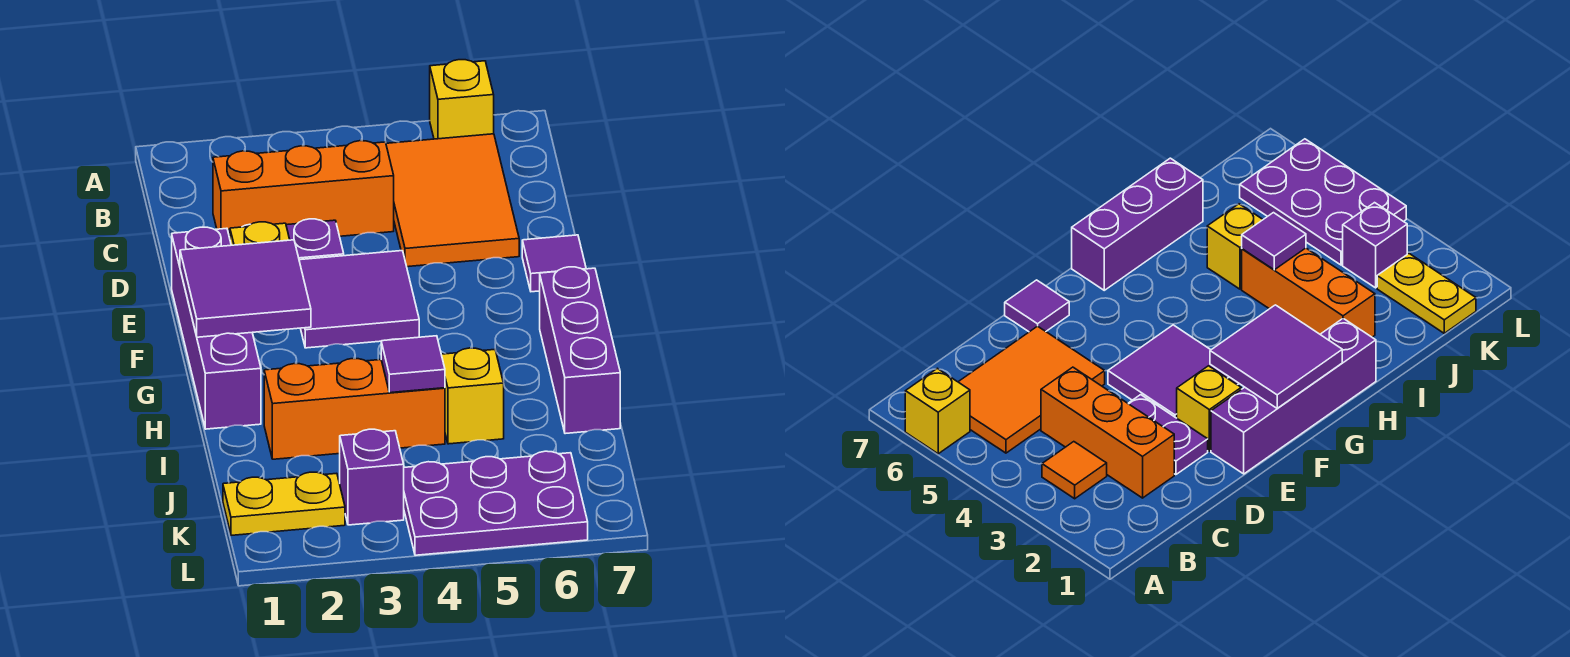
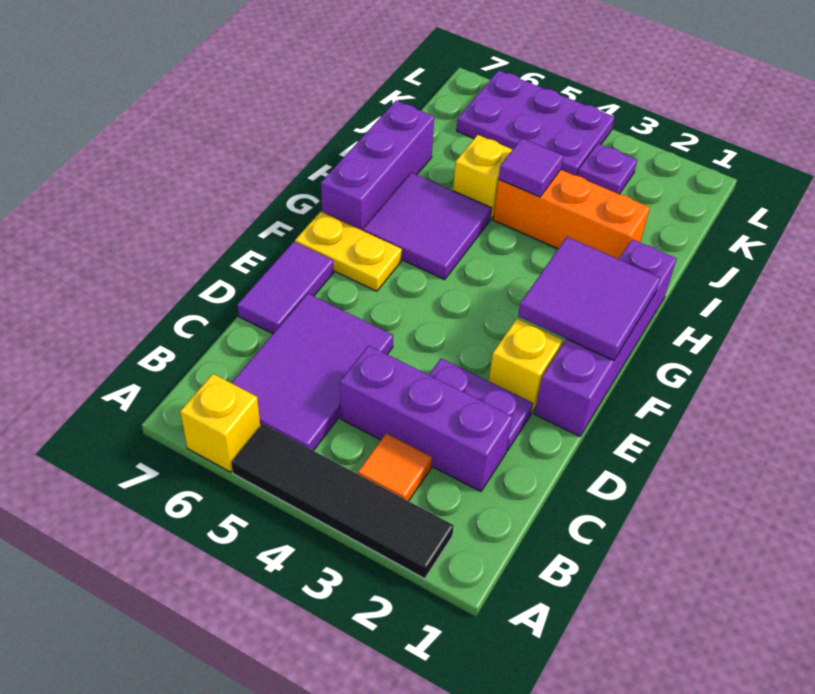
none -> black 1x4 tile [231,424,454,579]
orange 2x3 tile [386,134,519,267] -> purple 2x3 tile [232,294,393,451]
orange 1x3 brick [213,141,394,236] -> purple 1x3 brick [340,346,513,492]
purple 2x2 tile [299,251,419,348] -> purple 2x2 tile moved to [363,173,492,279]
purple 1x1 tile [522,235,586,292] -> purple 1x2 tile [238,242,334,334]
yellow 1x2 plate [223,472,345,535] -> yellow 1x2 plate moved to [295,212,402,291]
purple 1x1 brick [340,429,404,525] -> purple 1x1 plate [578,144,637,194]

